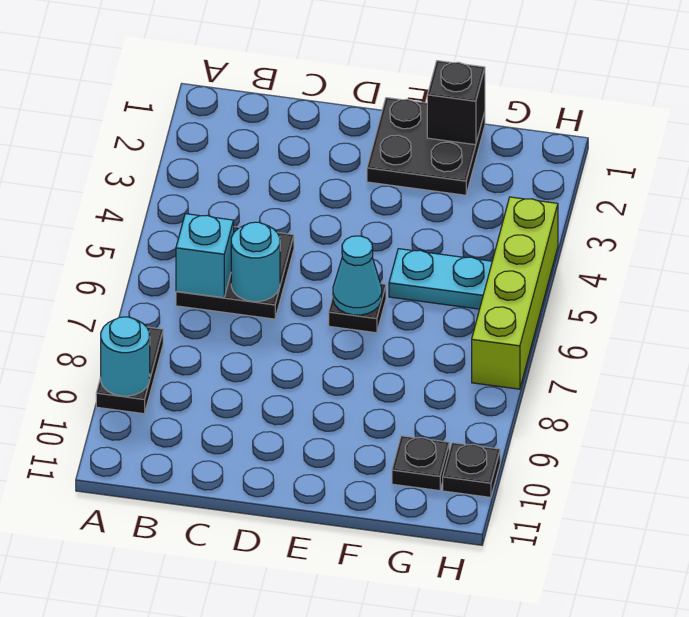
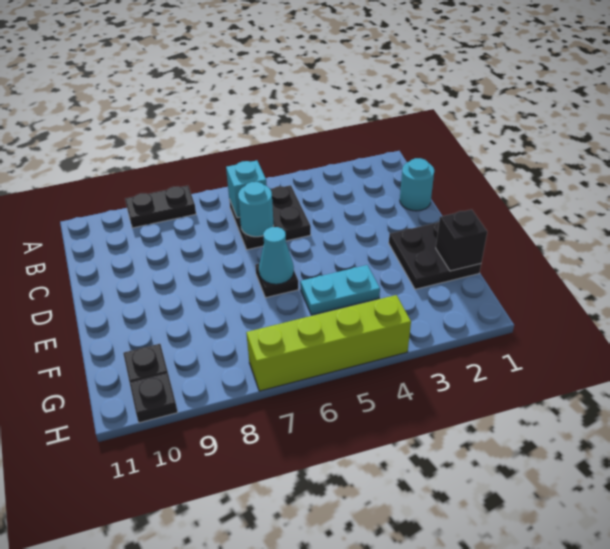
cyan 1x1 round brick [101,317,150,396] -> cyan 1x1 round brick moved to [400,158,434,211]
cyan 1x2 plate [389,249,492,309] -> cyan 1x2 plate turned to [300,265,380,315]

